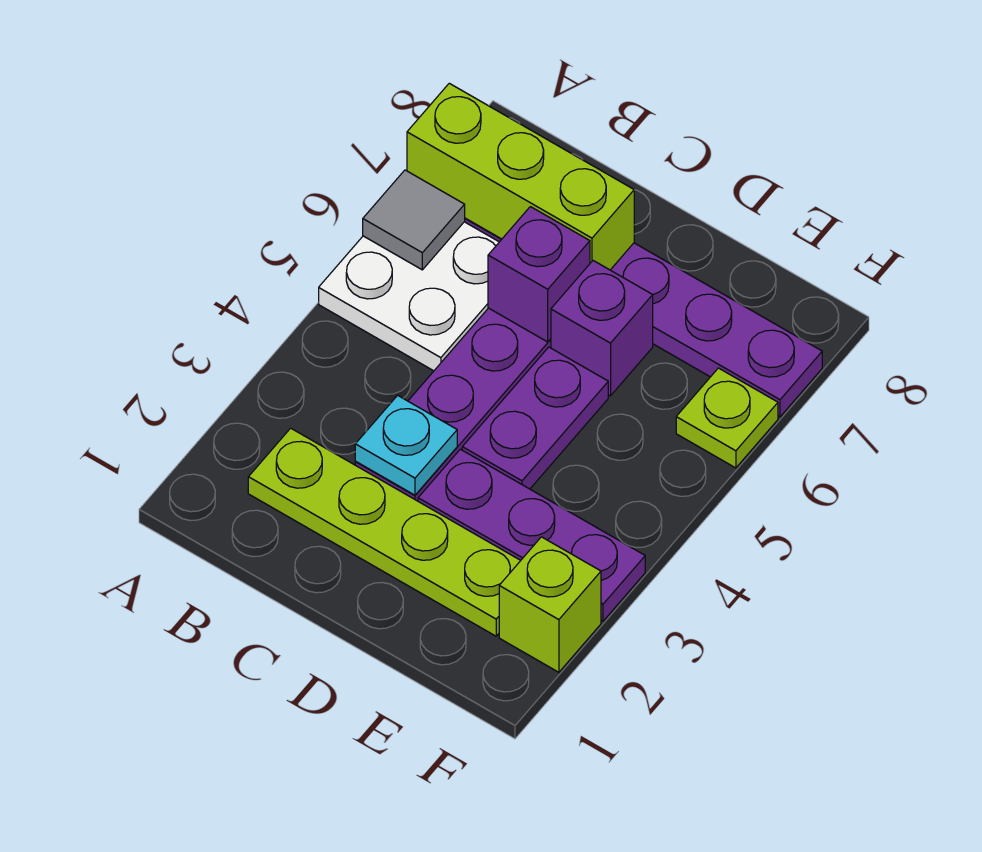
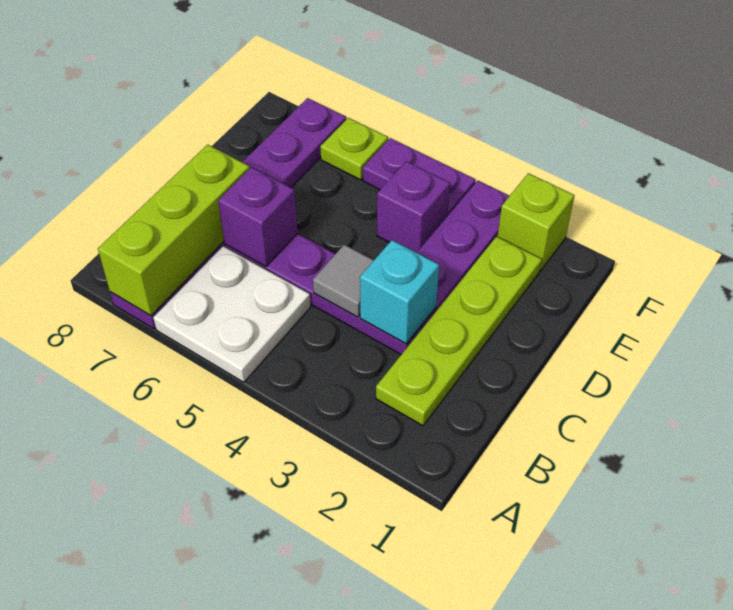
grey 1x1 tile [363,170,465,270] -> grey 1x1 tile moved to [313,245,374,317]
cyan 1x1 plate [355,395,457,495] -> cyan 1x1 brick [360,240,439,344]
purple 1x2 plate [462,347,608,489] -> purple 1x2 plate moved to [363,138,476,215]
purple 1x1 brick [551,261,653,396] -> purple 1x1 brick moved to [377,161,450,253]

